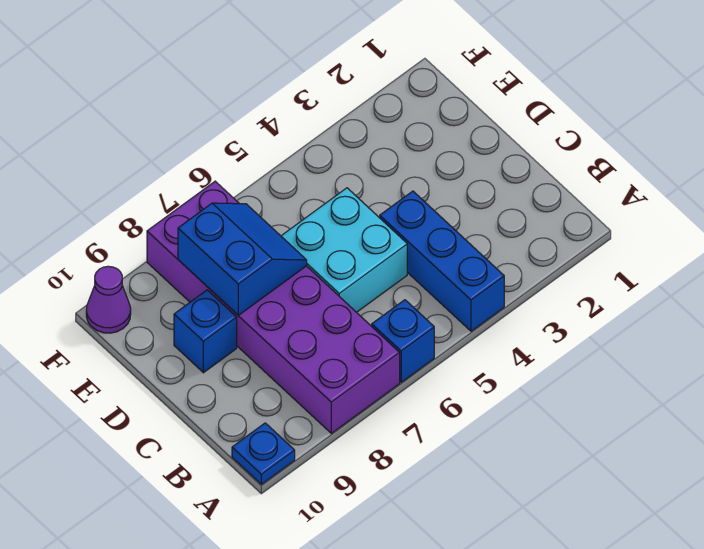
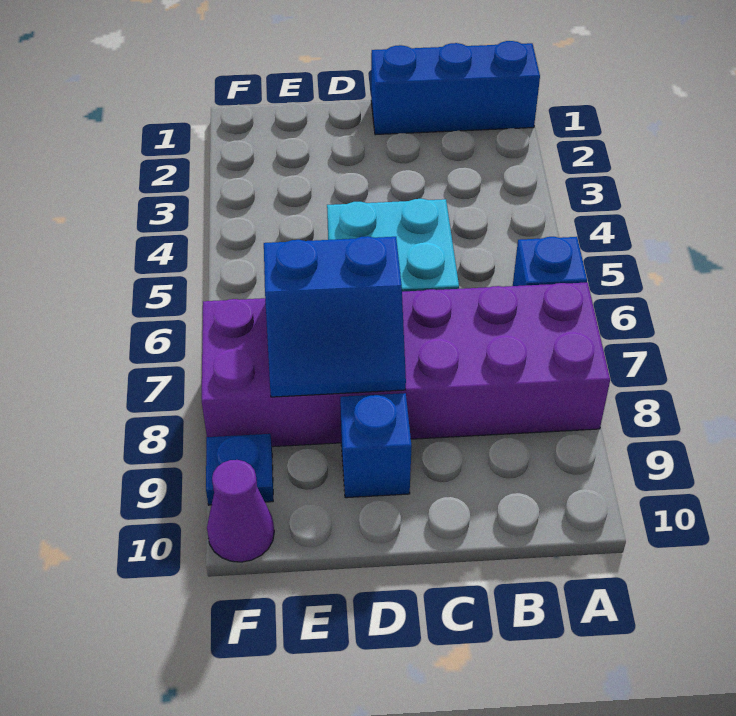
blue 1x3 brick [380,191,504,331] -> blue 1x3 brick moved to [371,41,540,135]
blue 1x1 plate [232,423,295,484] -> blue 1x1 plate moved to [206,434,273,505]
blue 2x2 slope [178,203,307,315] -> blue 2x2 slope turned to [264,236,406,397]

